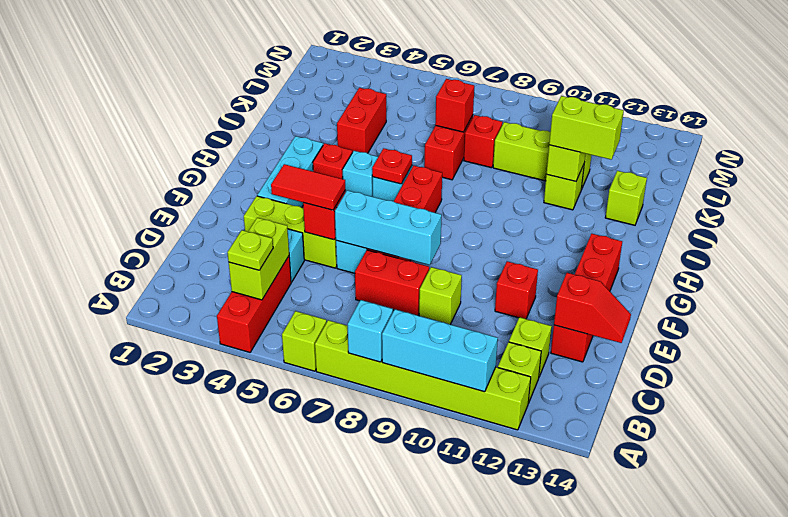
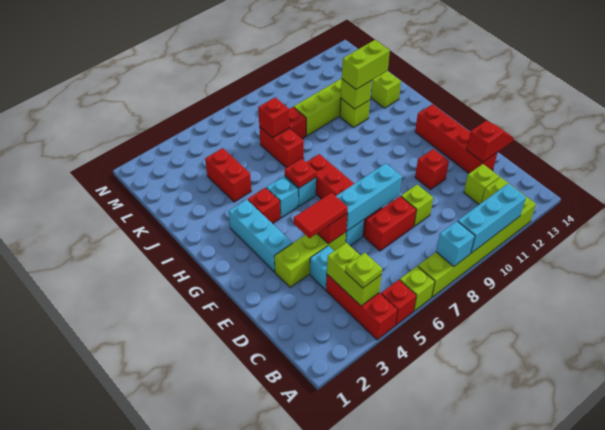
none -> red 1x1 brick [381,280,416,325]

